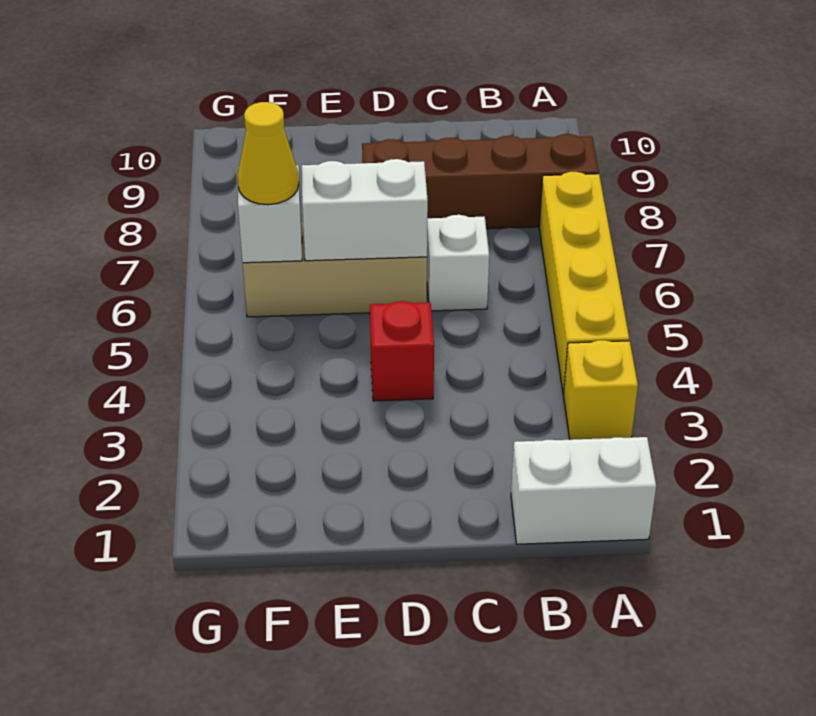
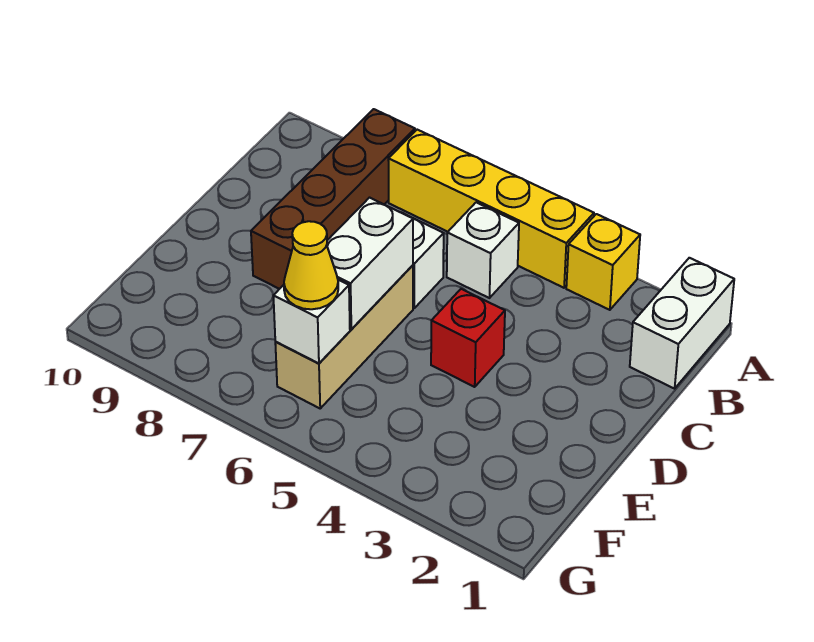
none -> white 1x1 brick [447,202,519,298]

